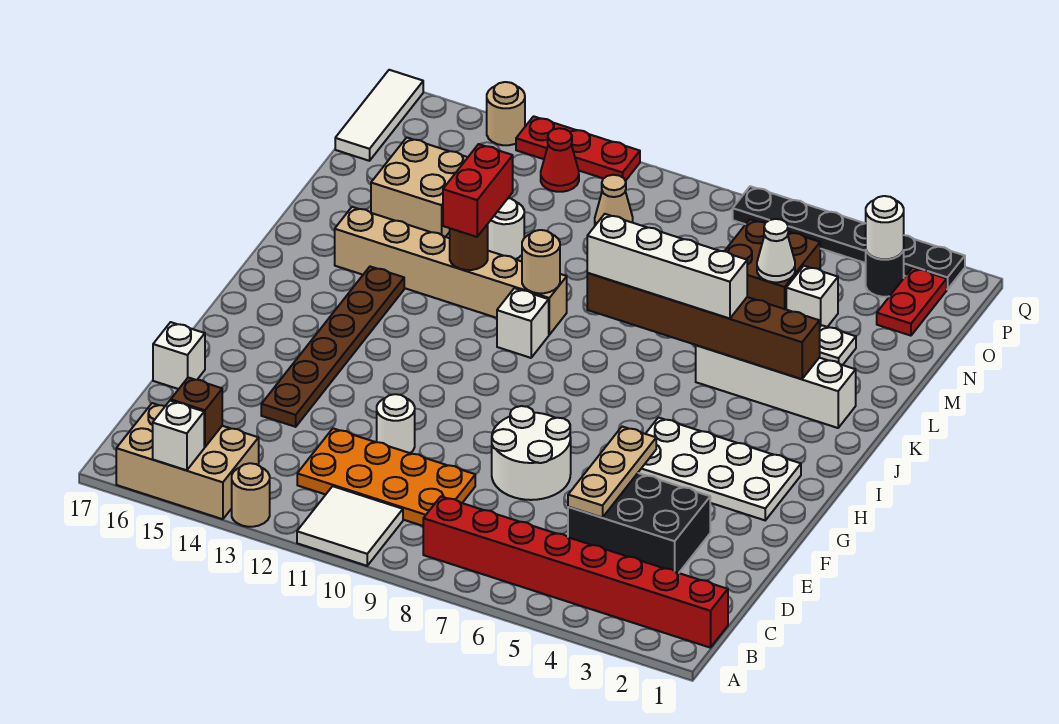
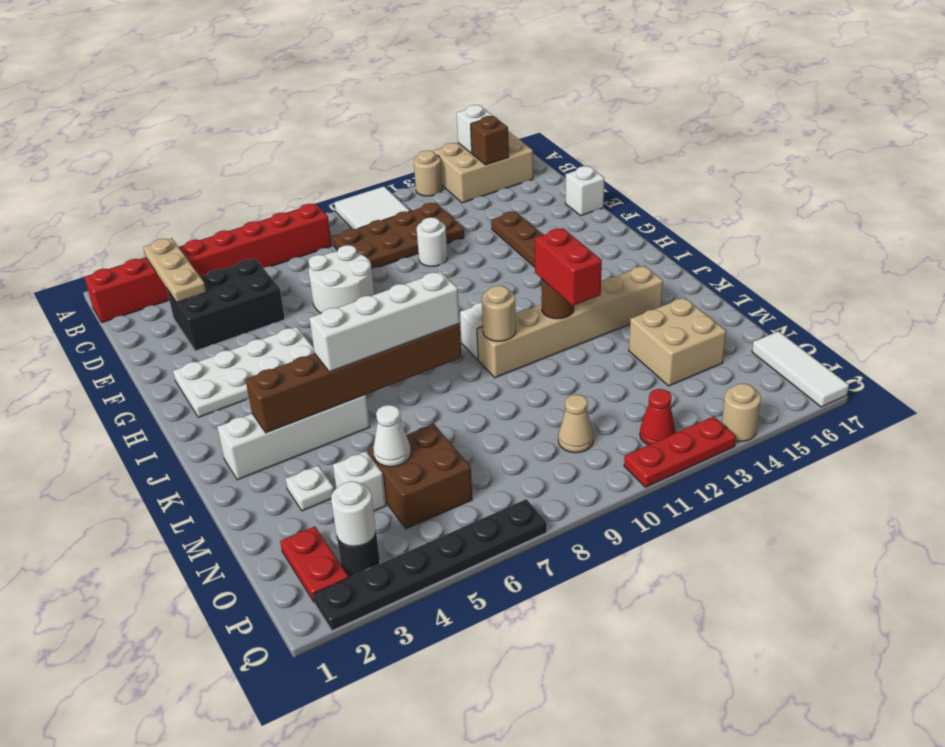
orange 2x4 plate [297,428,475,526] -> brown 2x4 plate [333,203,464,269]
tan 1x3 plate [568,427,656,518] -> tan 1x3 plate moved to [143,238,206,302]
white 1x1 round brick [488,198,524,259] -> none

